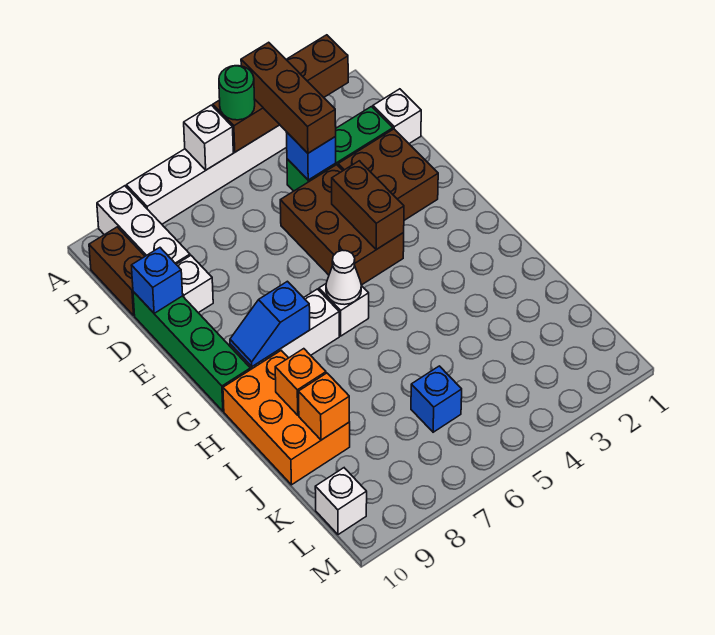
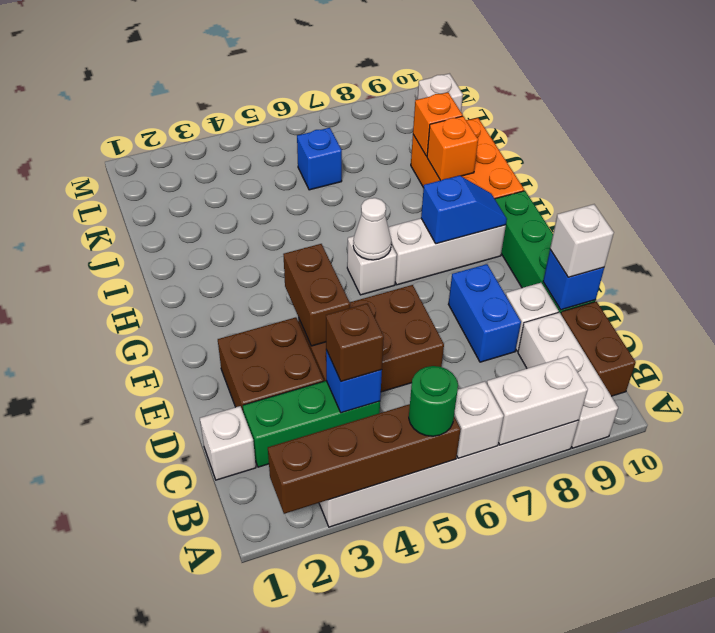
brown 1x3 brick [241,42,336,153] -> brown 1x1 brick [326,303,384,382]
none -> white 1x2 brick [487,356,588,445]
brown 2x3 brick [280,165,404,285] -> brown 2x3 brick turned to [298,285,444,392]
none -> blue 1x2 brick [448,264,521,362]
none -> white 1x1 brick [550,204,614,277]

